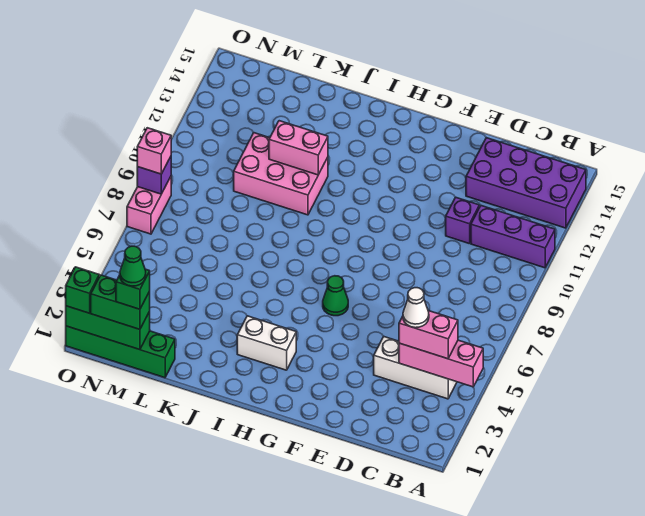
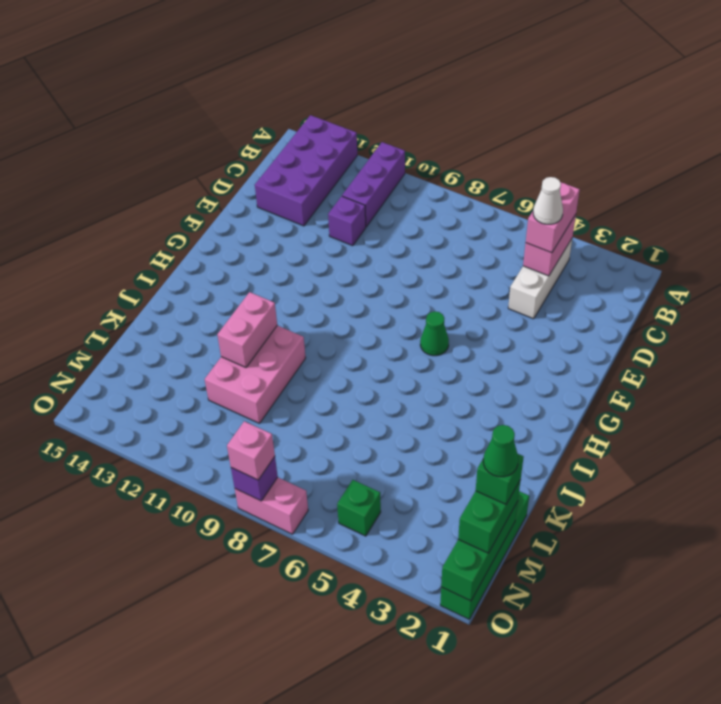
pink 1x3 brick [399,340,483,387] -> pink 1x2 brick [523,214,576,276]
white 1x2 brick [237,316,296,370] -> none
green 1x1 brick [66,267,99,313] -> green 1x1 brick moved to [337,480,381,536]

